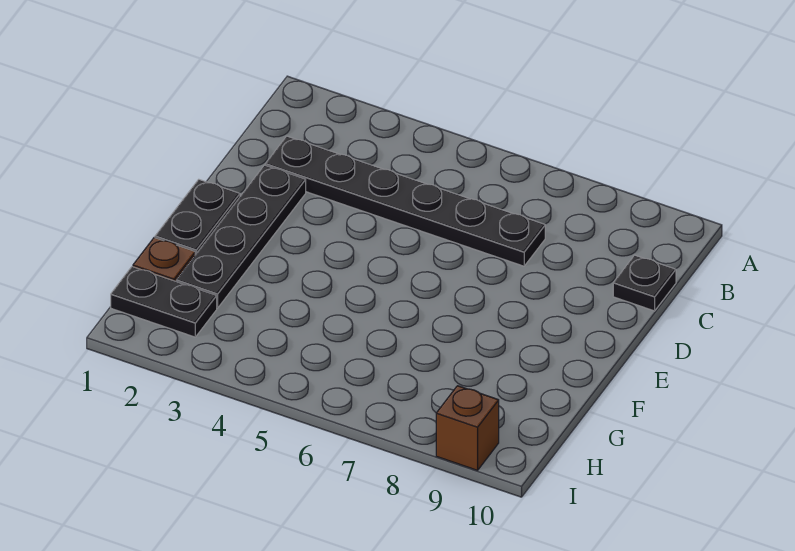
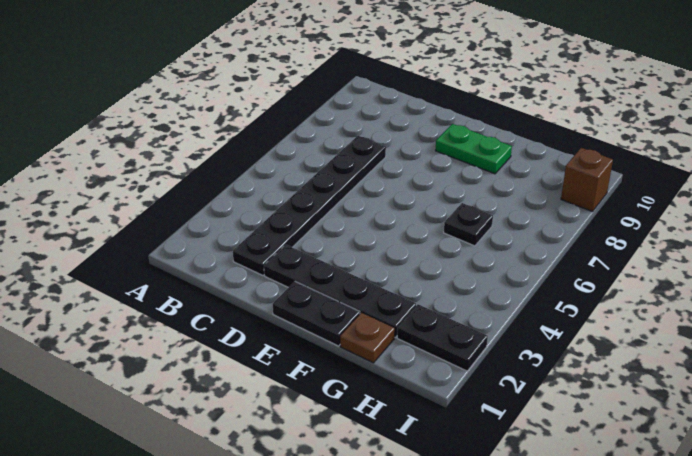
black 1x1 plate [613,255,676,311] -> black 1x1 plate moved to [444,203,493,246]
none -> green 1x2 plate [436,124,512,174]
black 1x2 plate [111,267,217,337] -> black 1x2 plate turned to [397,304,488,371]

